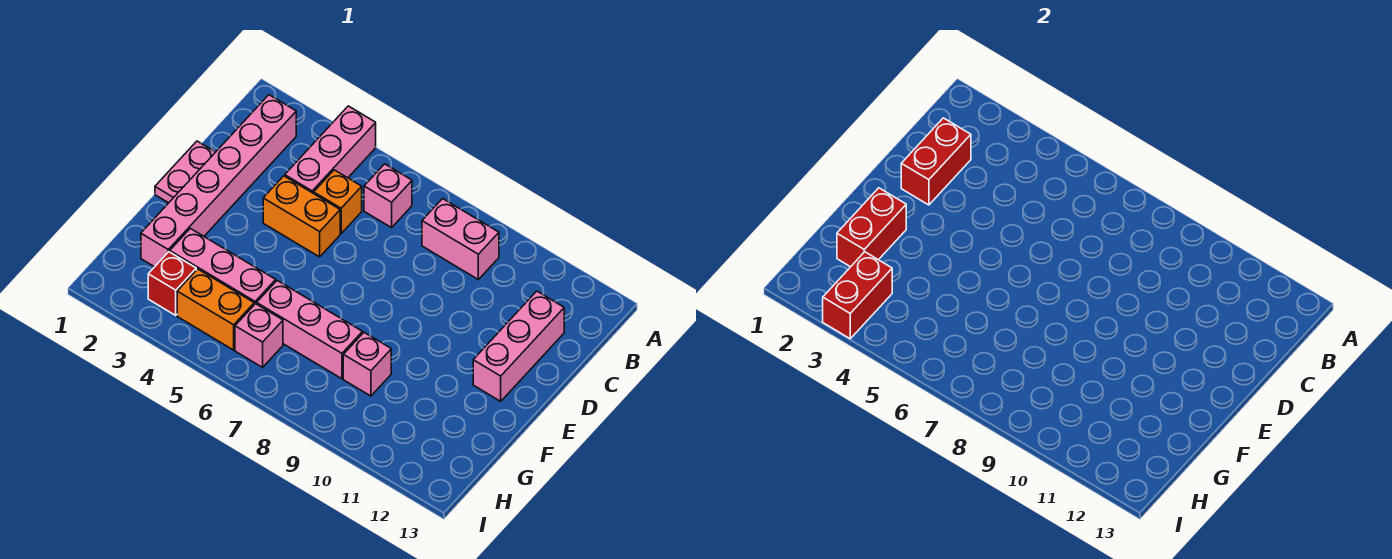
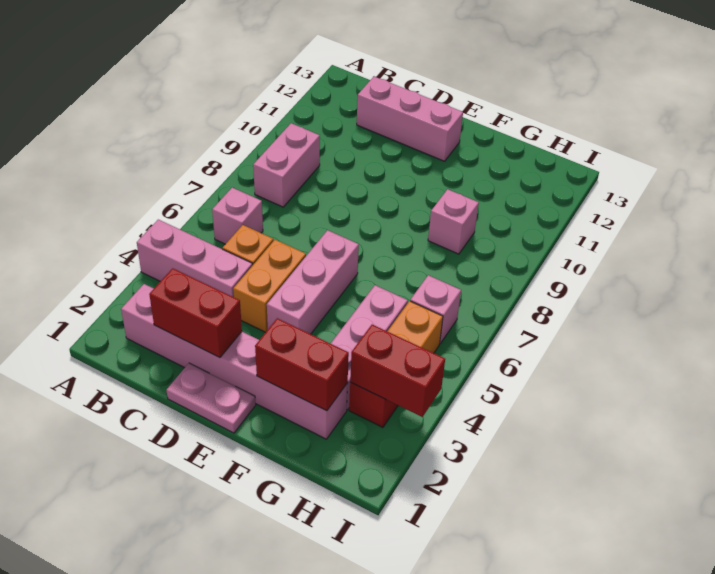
pink 1x3 brick [257,281,363,379] -> pink 1x3 brick moved to [267,230,359,334]

